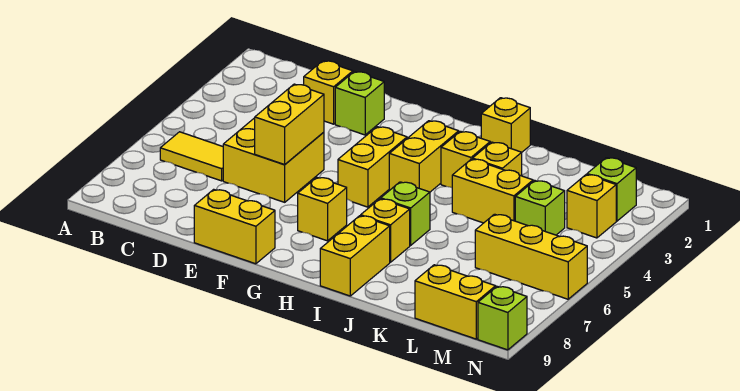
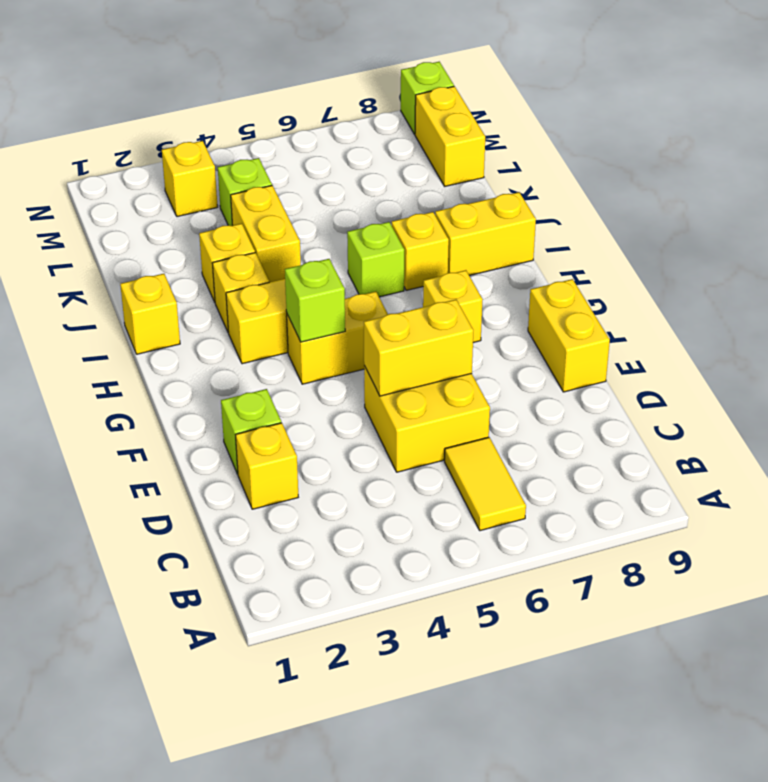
yellow 1x3 brick [475,214,587,299] -> none
lime 1x1 brick [587,158,636,221] -> lime 1x1 brick moved to [285,259,345,342]

